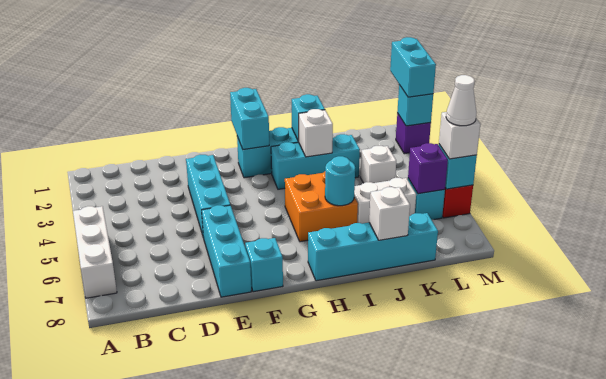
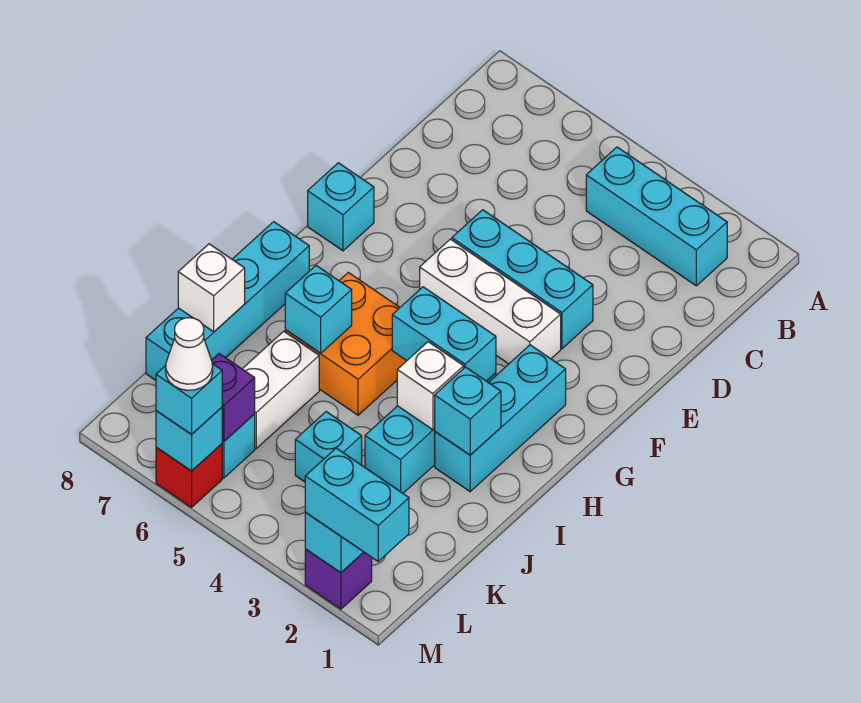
white 1x3 brick [73,206,117,298] -> white 1x3 brick moved to [420,239,561,364]
cyan 1x3 brick [202,205,251,297] -> cyan 1x3 brick moved to [586,147,727,286]
cyan 1x2 brick [230,88,269,150] -> cyan 1x2 brick moved to [392,287,496,381]
cyan 1x1 round brick [325,156,355,206] -> cyan 1x1 brick [285,265,352,353]
white 1x1 brick [360,146,396,183] -> cyan 1x1 brick [295,412,362,482]
white 1x1 brick [439,112,480,159] -> cyan 1x1 brick [156,364,222,435]

